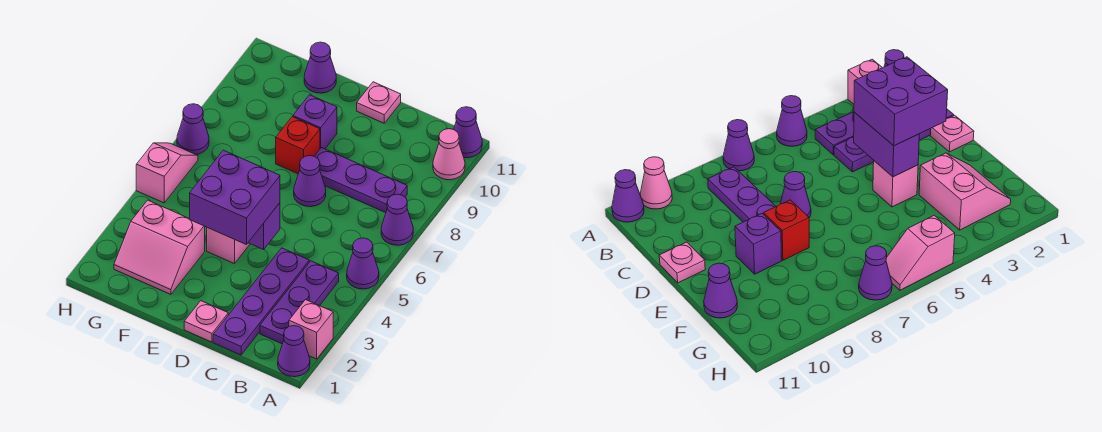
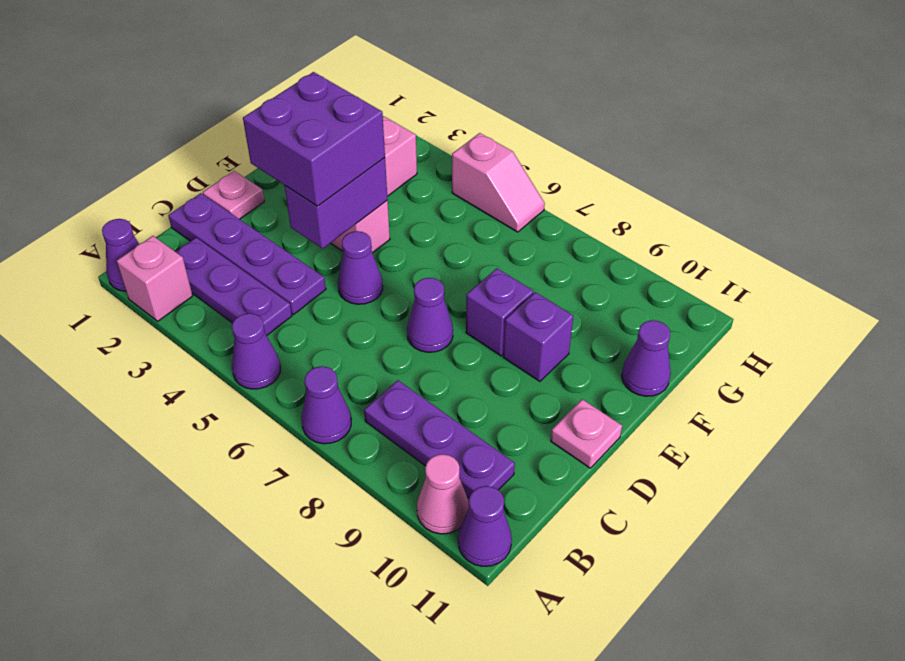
purple 1x3 plate [315,148,407,213] -> purple 1x3 plate turned to [364,380,515,498]
red 1x1 brick [276,117,320,174] -> purple 1x1 brick [466,268,534,356]
purple 1x1 cone [177,104,209,155] -> purple 1x1 cone moved to [338,231,383,304]

